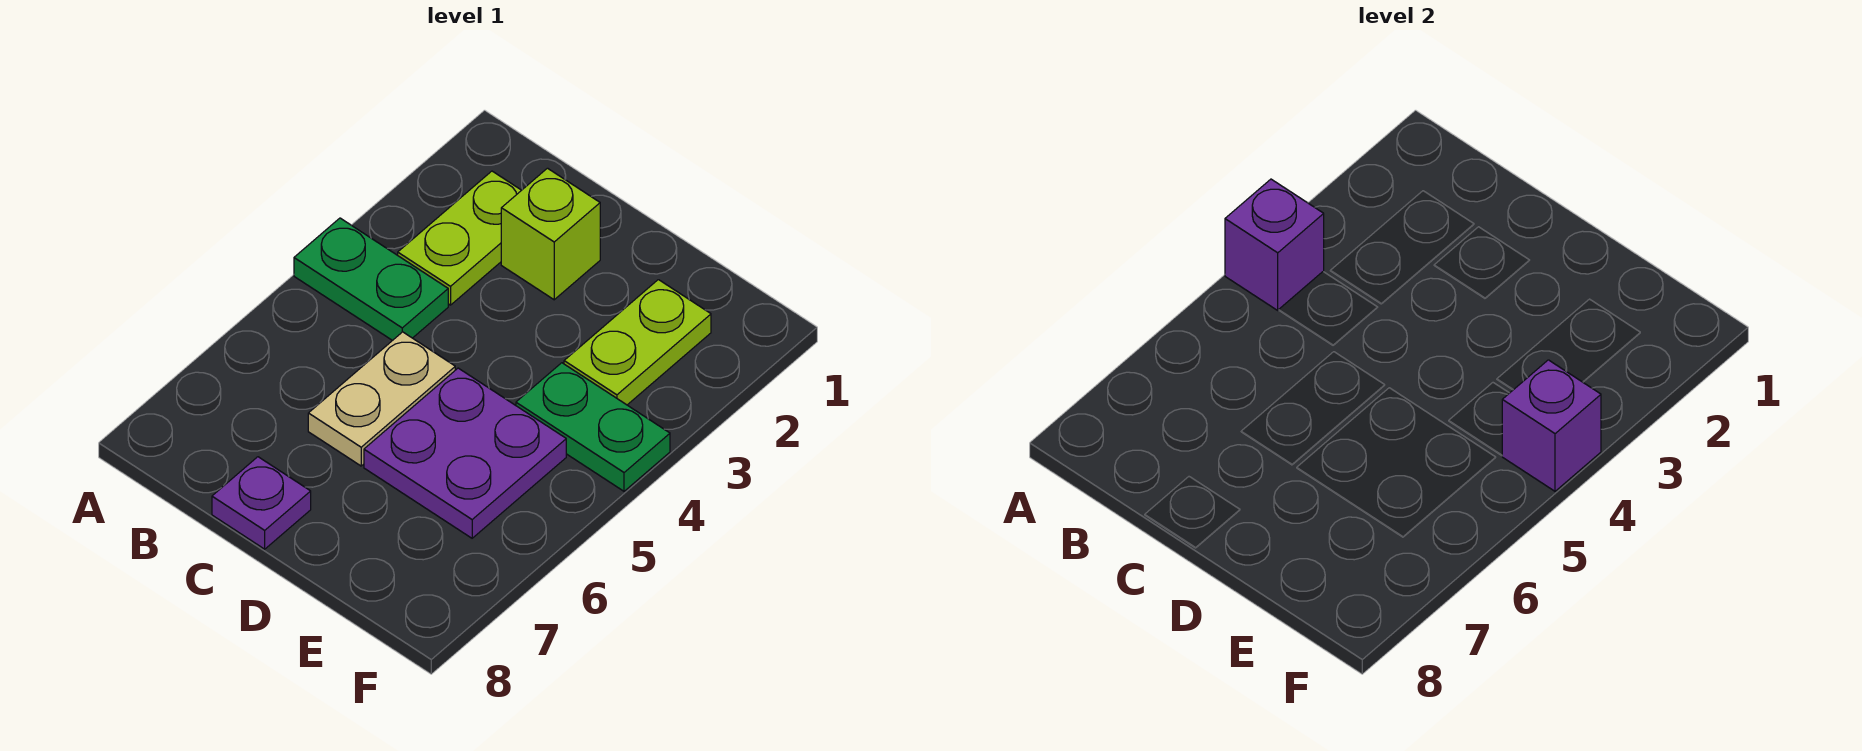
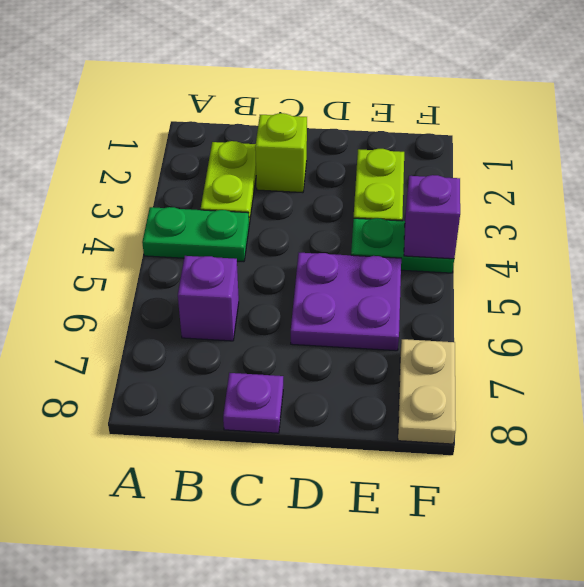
purple 1x1 brick [1225,179,1324,310] -> purple 1x1 brick moved to [178,256,239,341]
tan 1x2 plate [308,332,455,466] -> tan 1x2 plate moved to [398,339,456,444]

